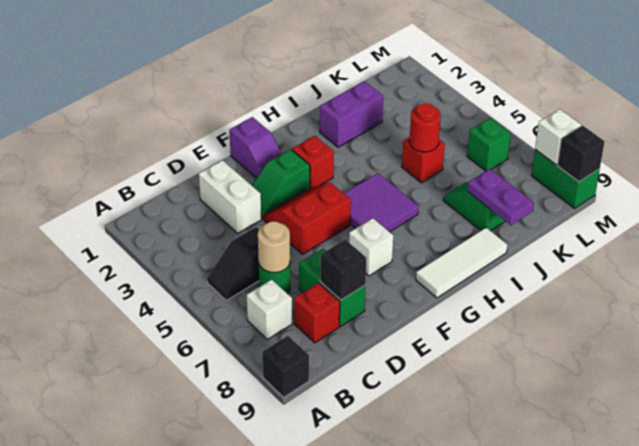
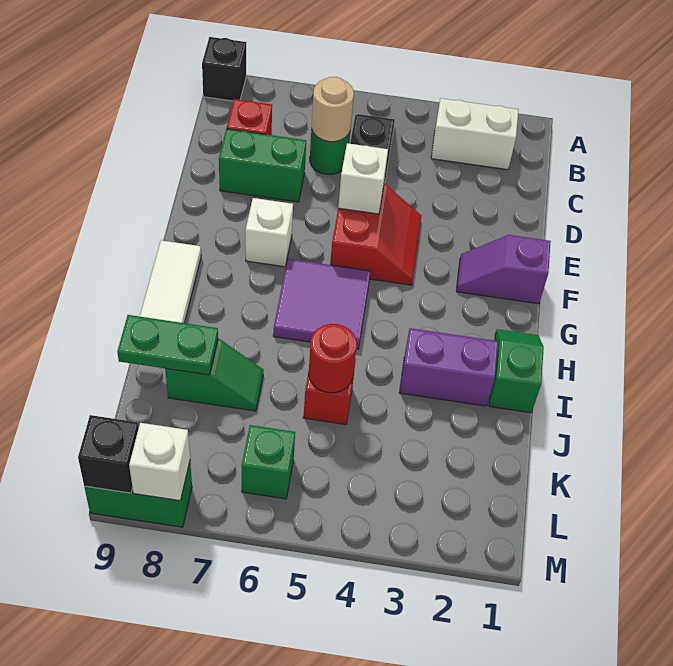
white 1x1 brick [247,280,292,339] -> white 1x1 brick moved to [338,143,388,214]
white 1x2 brick [199,160,261,233] -> white 1x2 brick moved to [431,98,518,170]
black 1x1 brick [320,240,366,300] -> none
green 1x2 slope [252,150,310,219] -> green 1x2 slope moved to [489,329,544,413]
red 1x1 brick [292,136,334,188] -> none
purple 1x2 brick [320,81,383,147] -> purple 1x2 brick turned to [399,328,498,406]
purple 1x2 plate [467,169,534,225] -> green 1x2 plate [117,315,218,375]

